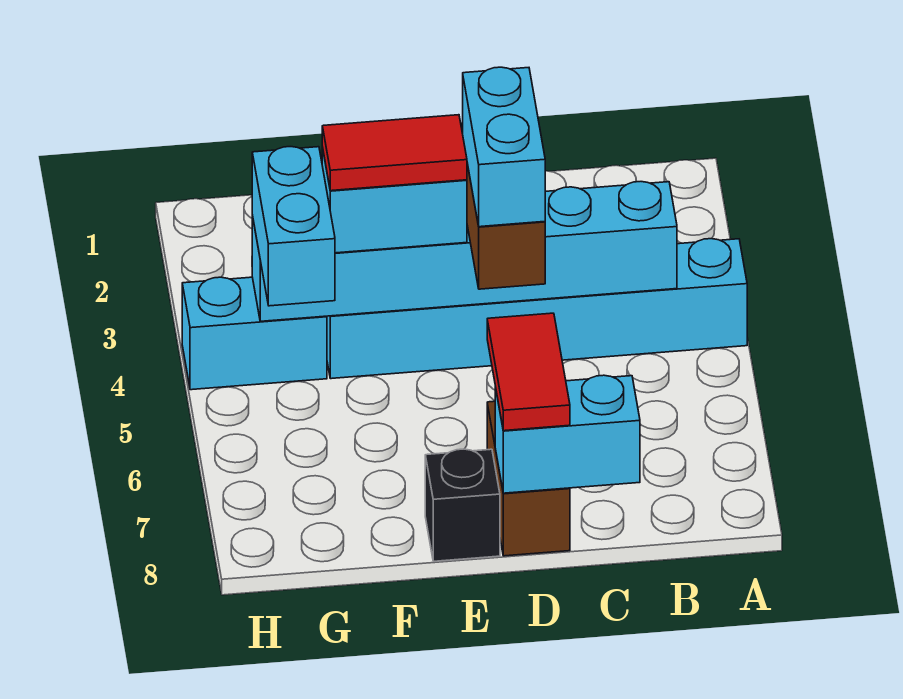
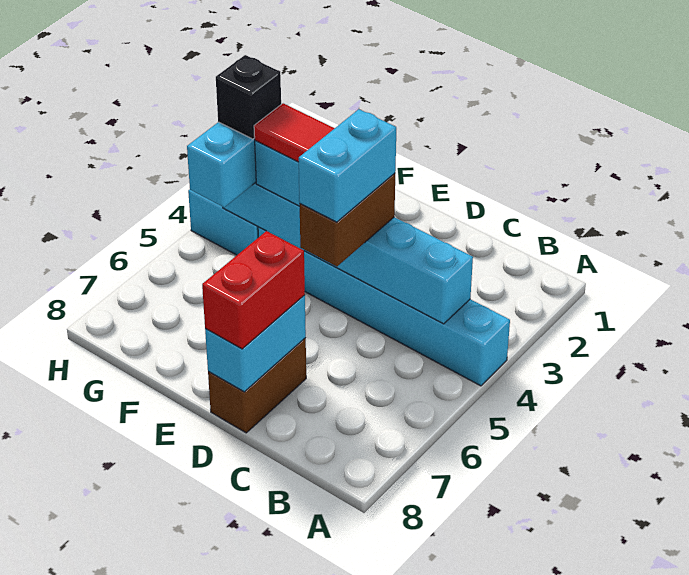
cyan 1x2 brick [495,375,640,493] -> cyan 1x2 brick turned to [205,295,306,392]
red 1x2 tile [487,313,570,431] -> red 1x2 brick [202,231,305,349]
black 1x1 brick [425,449,500,561] -> black 1x1 brick moved to [216,55,281,139]

